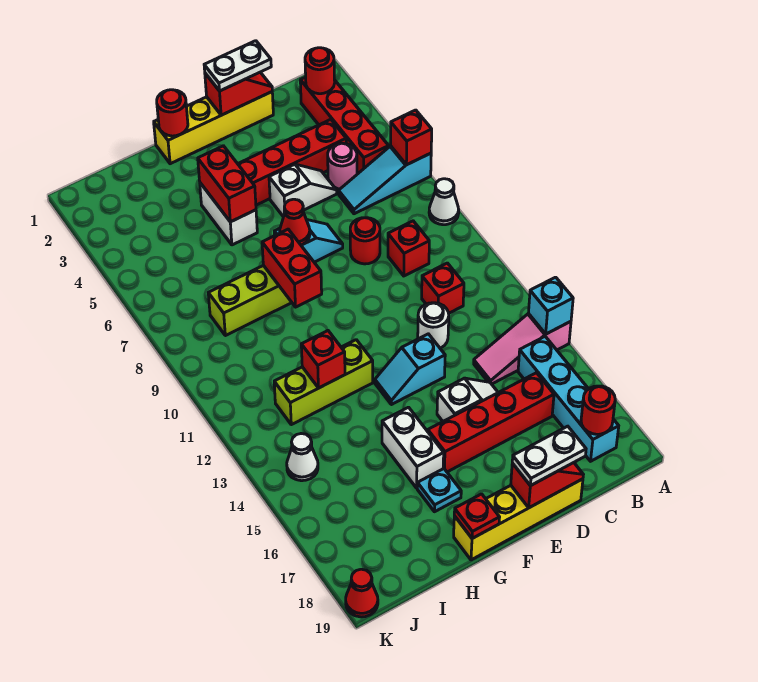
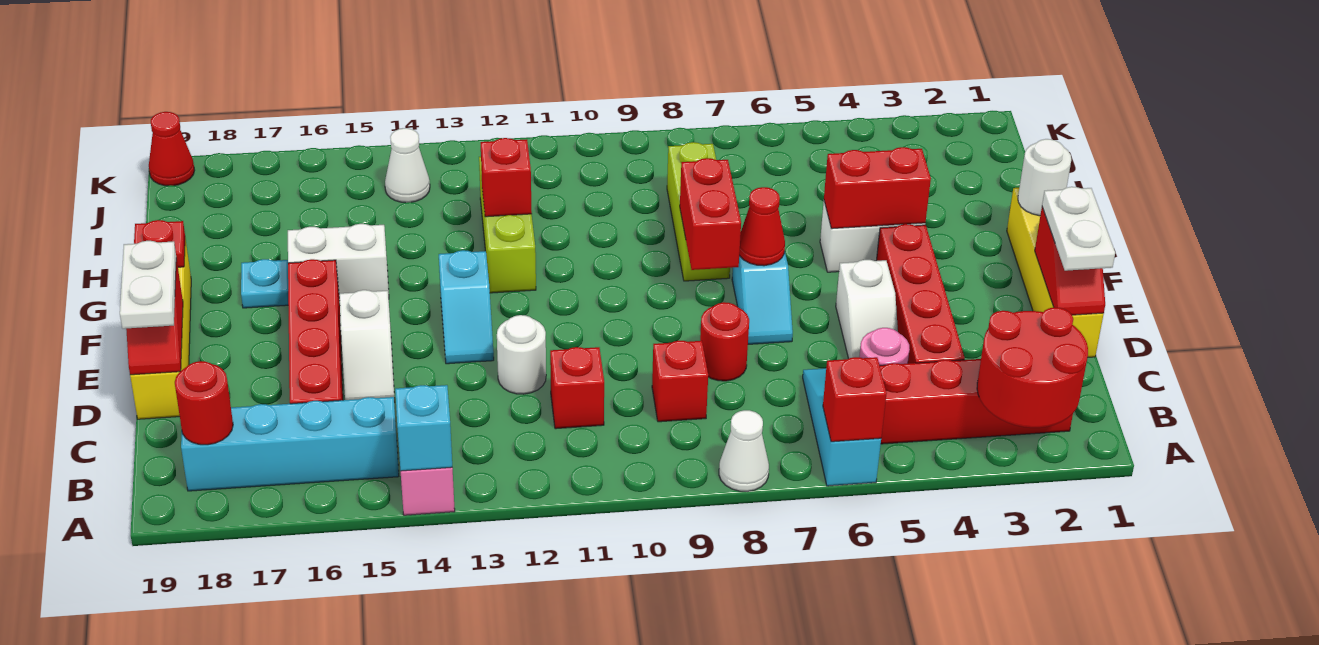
red 1x1 round brick [305,48,335,94] -> red 2x2 round brick [977,307,1088,428]
cyan 1x2 slope [375,334,445,405] -> cyan 1x2 slope turned to [439,250,494,364]
red 1x1 round brick [157,90,188,136] -> white 1x1 round brick [1018,139,1071,216]
red 1x2 brick [262,229,322,307] -> red 1x2 brick turned to [680,158,741,270]

